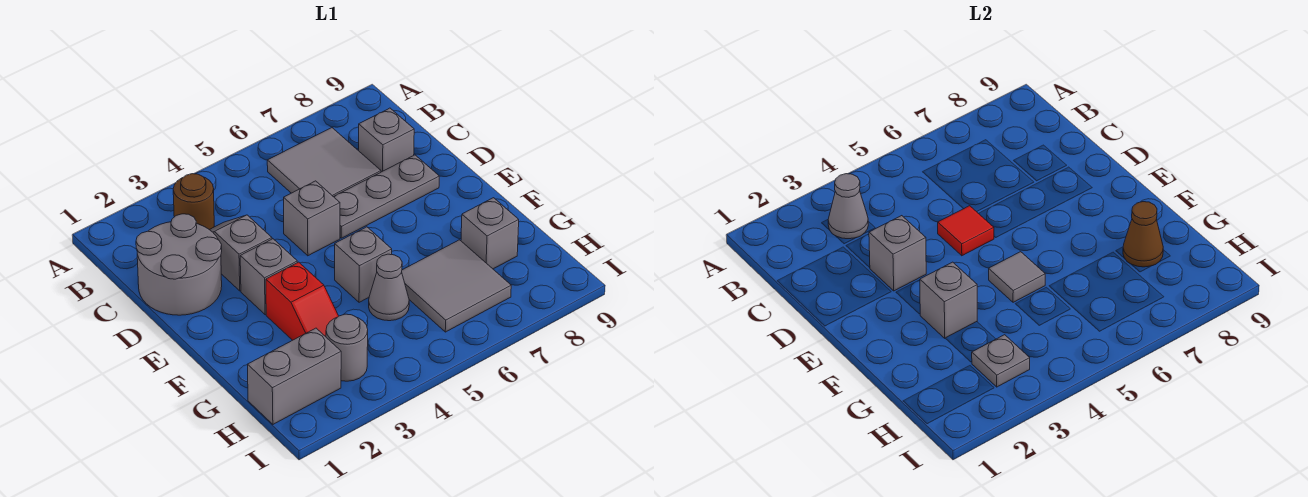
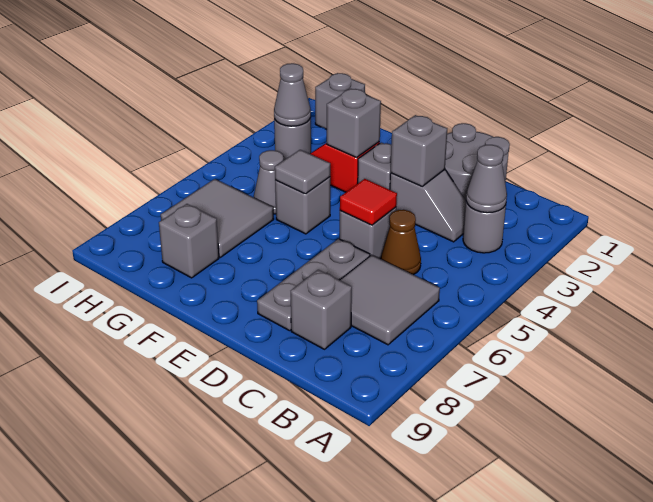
brown 1x1 round brick [173,174,214,230] -> grey 1x1 round brick [463,202,506,253]
brown 1x1 cone [1123,202,1163,267] -> brown 1x1 cone moved to [381,210,421,275]
grey 1x2 brick [247,328,341,424] -> grey 1x1 brick [315,73,365,129]
grey 1x1 plate [972,335,1030,387] -> grey 1x1 cone [274,63,311,126]

